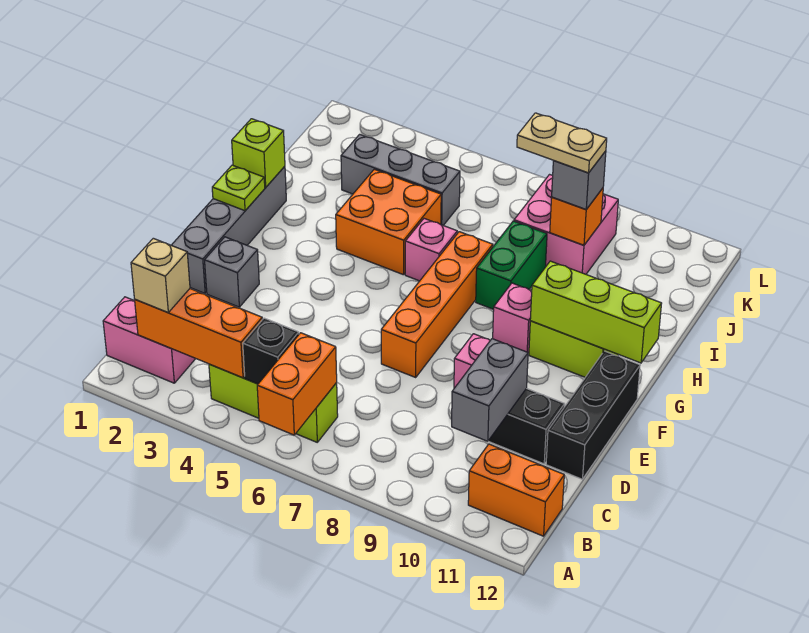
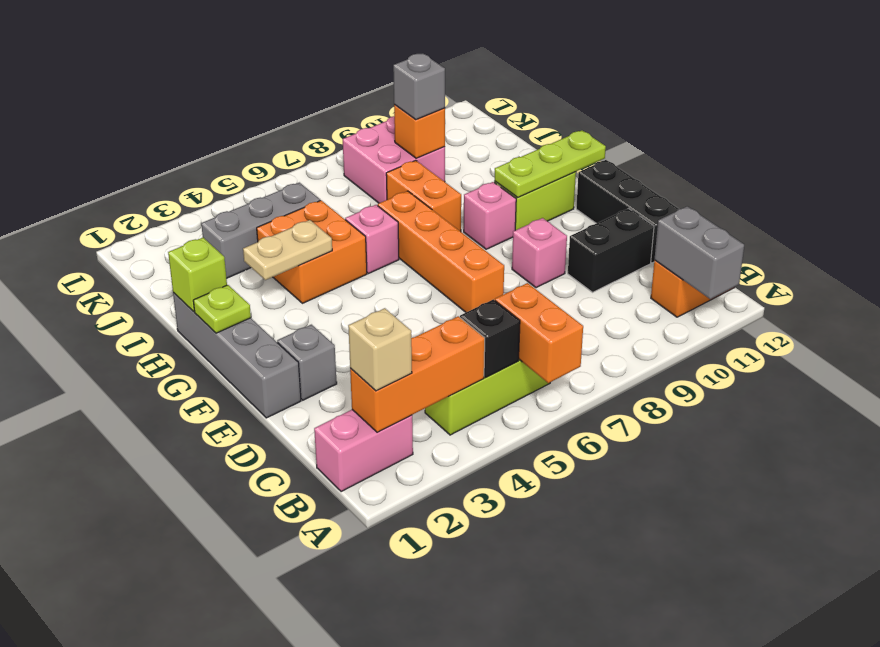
grey 1x2 brick [452,339,528,441] -> grey 1x2 brick moved to [654,206,744,299]
lime 1x3 brick [530,261,662,363] -> lime 1x3 plate [495,130,606,197]
green 1x2 brick [476,221,547,309] -> orange 1x2 brick [386,160,461,232]
tan 1x2 plate [517,113,607,173] -> tan 1x2 plate moved to [243,220,332,280]

